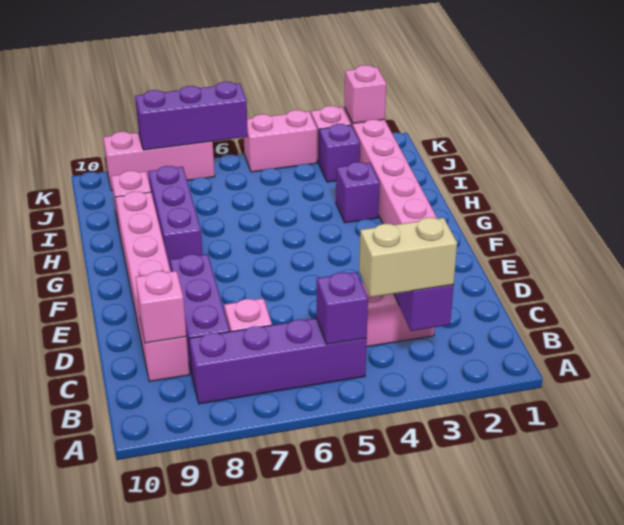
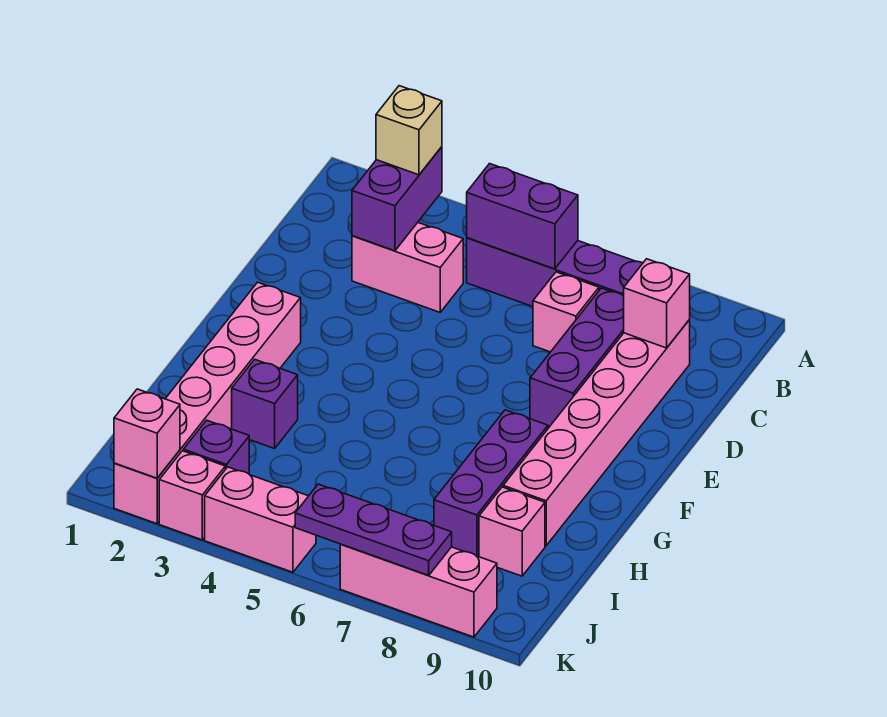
tan 1x2 brick [359,218,457,297] -> tan 1x1 brick [376,86,442,175]
purple 1x1 brick [316,272,368,344] -> purple 1x2 brick [467,164,578,269]
purple 1x3 brick [135,82,248,150] -> purple 1x3 plate [295,484,452,575]

